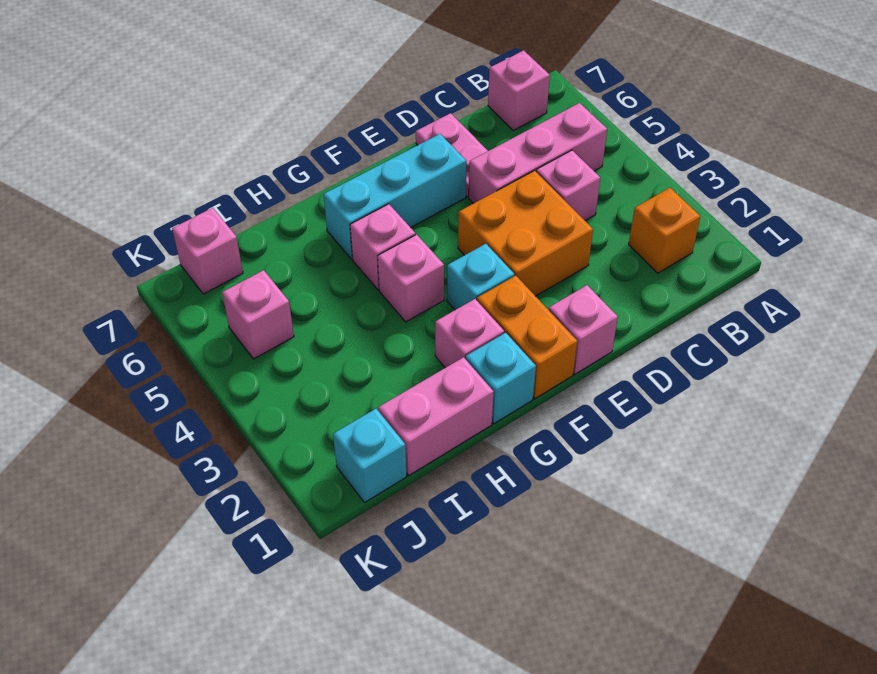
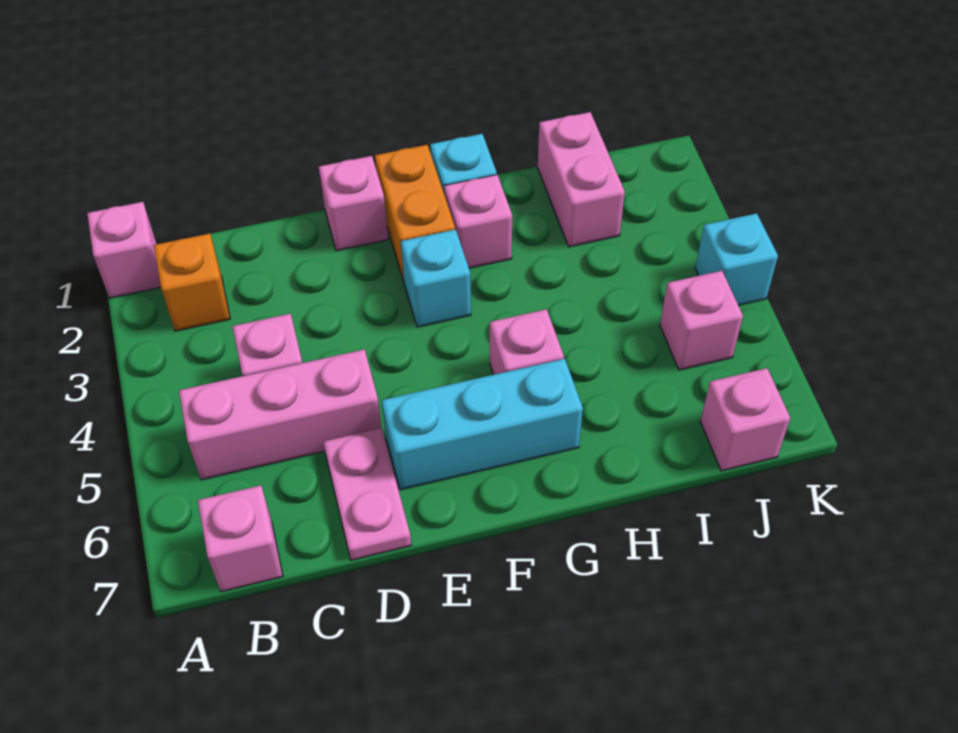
orange 2x2 brick [458,171,593,296] -> none
pink 1x1 brick [378,235,444,322] -> pink 1x1 brick moved to [87,202,161,298]
pink 1x2 brick [378,357,494,475] -> pink 1x2 brick turned to [538,112,625,247]
cyan 1x1 brick [333,409,406,503] -> cyan 1x1 brick moved to [695,213,778,305]

